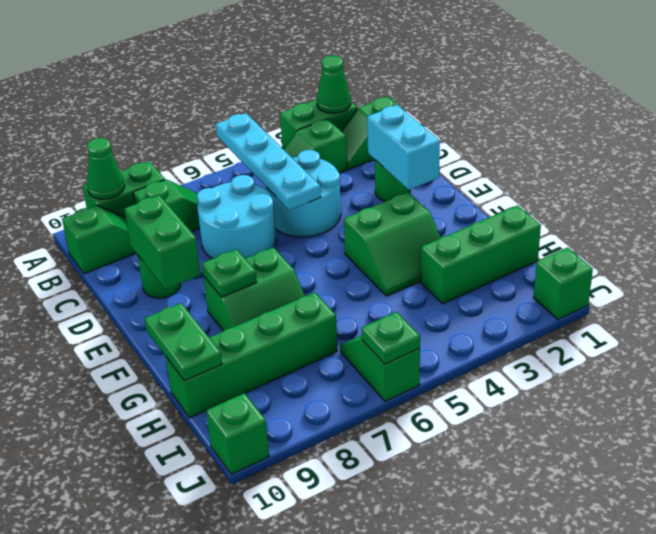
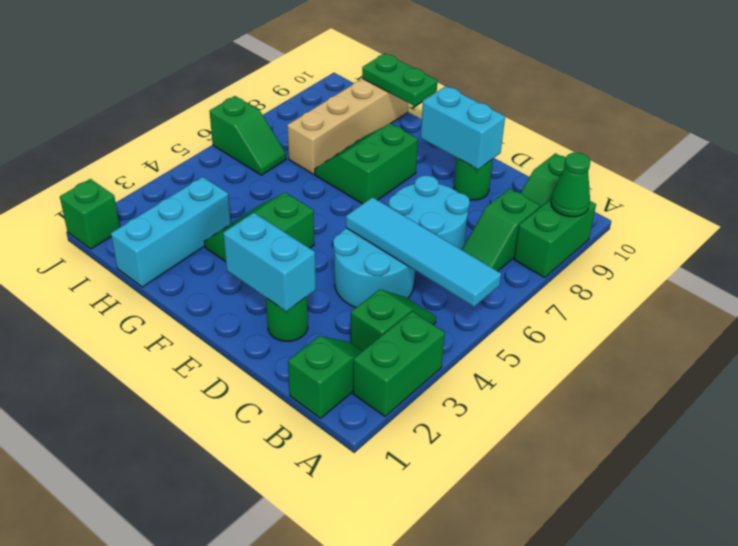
green 1x1 cone [317,55,351,113] -> none
cyan 1x4 plate [216,113,321,210] -> cyan 1x4 tile [346,197,501,307]
green 1x2 brick [125,195,201,289] -> cyan 1x2 brick [421,86,505,169]
green 1x1 plate [202,249,257,297] -> none
green 1x3 brick [421,205,541,304] -> cyan 1x3 brick [111,177,231,287]
green 1x4 brick [166,292,337,418] -> tan 1x4 brick [287,79,408,174]
green 1x1 plate [362,312,420,364] -> none
green 1x1 brick [206,393,269,474] -> none

